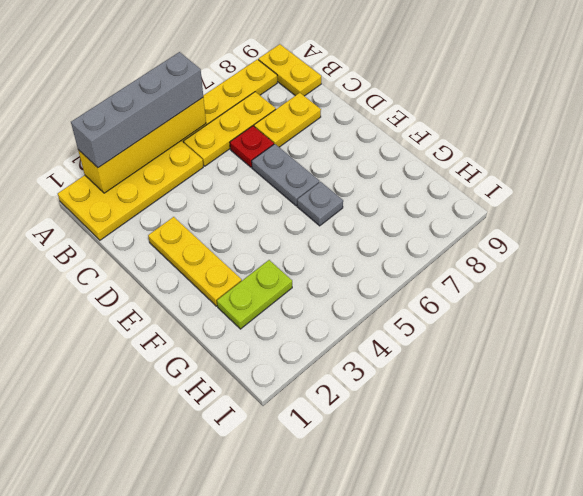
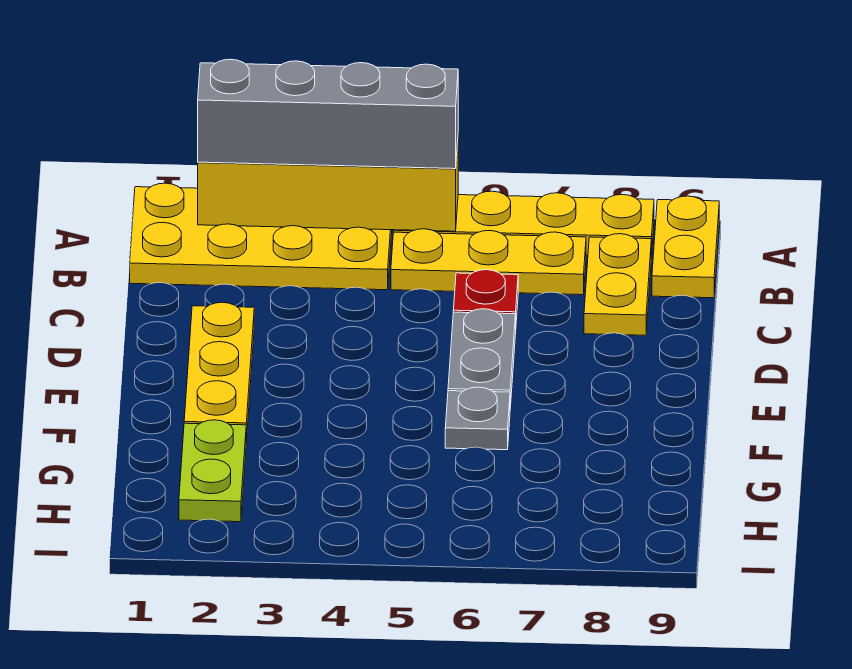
yellow 1x2 plate [254,93,321,147] -> yellow 1x2 plate turned to [584,234,651,335]
lime 1x2 plate [217,260,292,329] -> lime 1x2 plate turned to [179,420,246,522]

